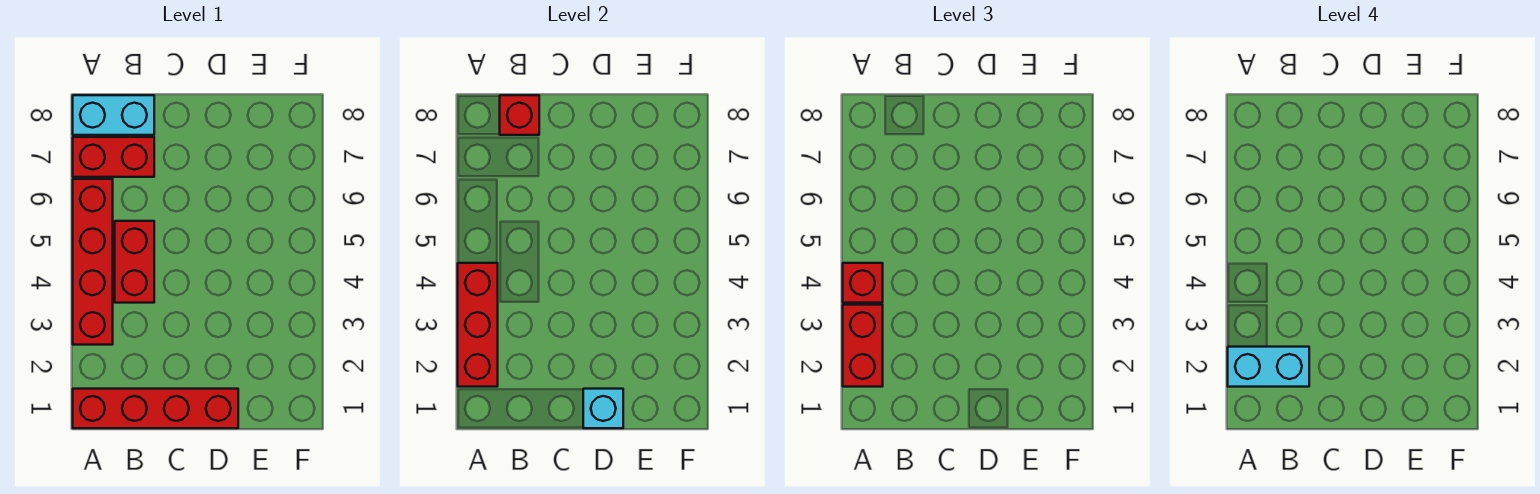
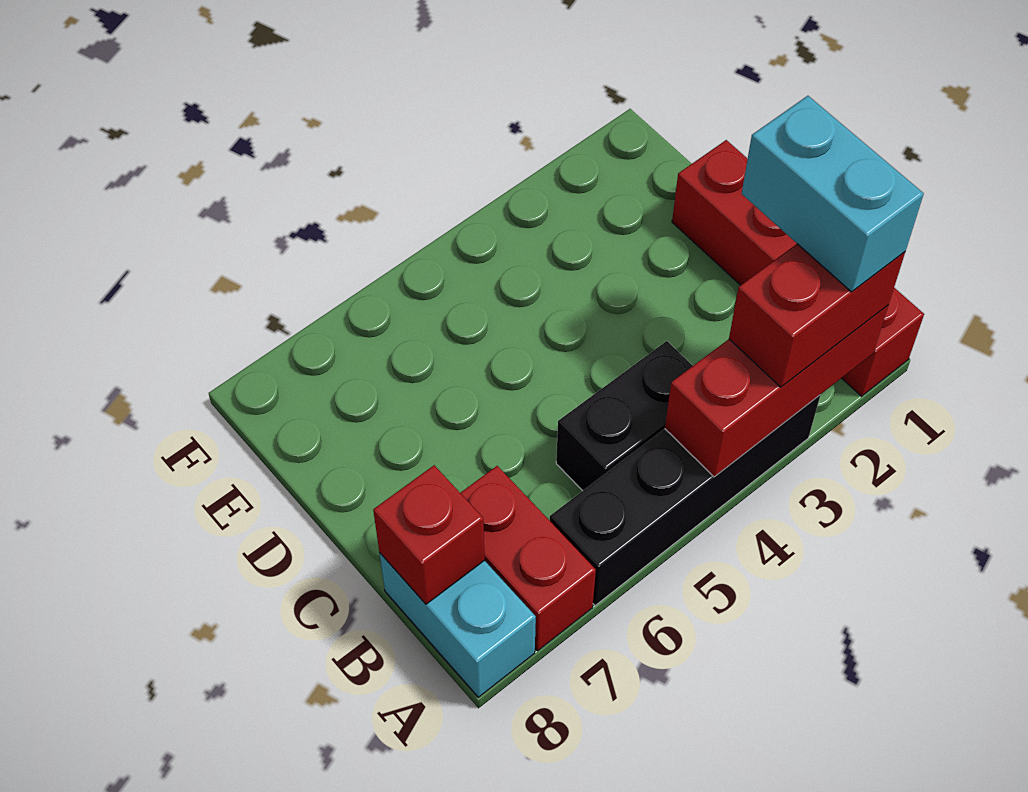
red 1x4 brick [73,179,113,345] -> black 1x4 brick [550,395,820,605]
red 1x1 brick [843,263,883,303] -> none
red 1x2 brick [115,221,154,303] -> black 1x2 brick [556,341,693,491]
cyan 1x1 brick [583,389,623,428] -> none

